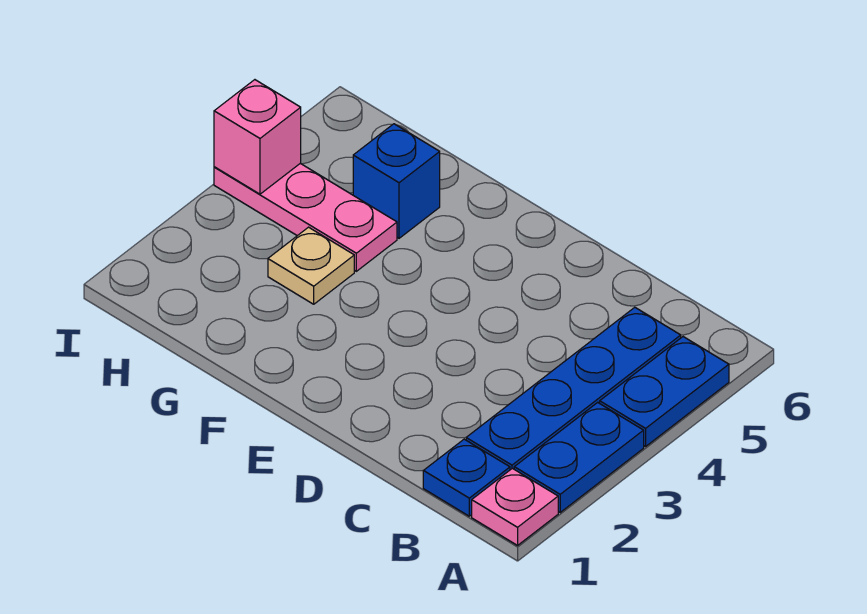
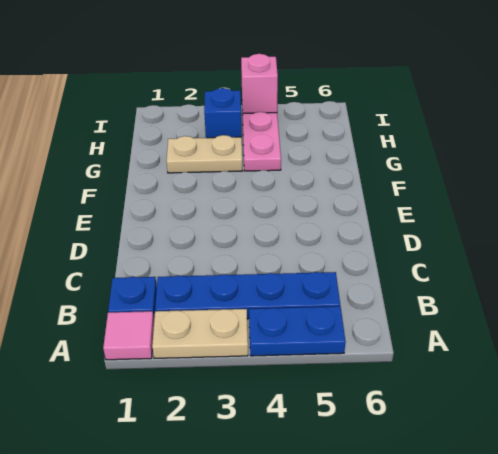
pink 1x1 plate [472,468,558,545] -> pink 1x1 tile [103,311,154,360]
blue 1x2 plate [514,402,644,512] -> tan 1x2 plate [152,309,248,358]
tan 1x1 plate [268,227,354,304] -> tan 1x2 plate [166,135,242,173]
blue 1x1 brick [353,124,440,238] -> blue 1x1 brick moved to [204,88,242,138]

